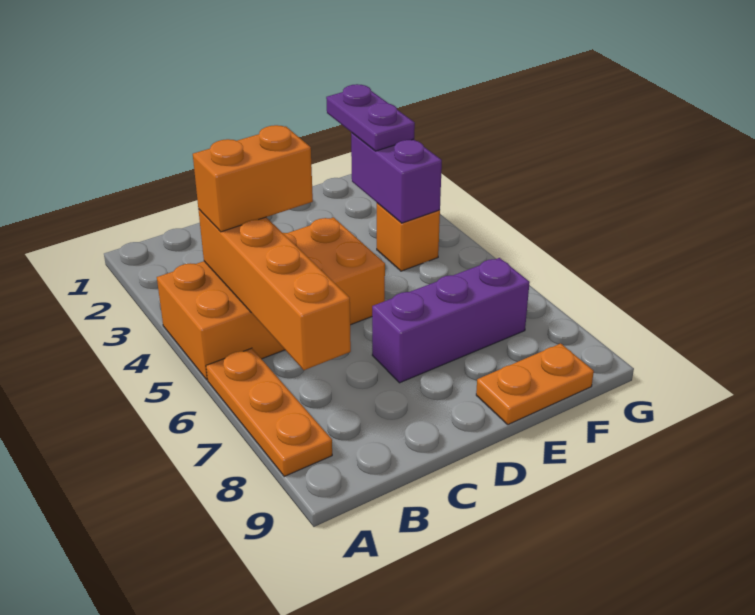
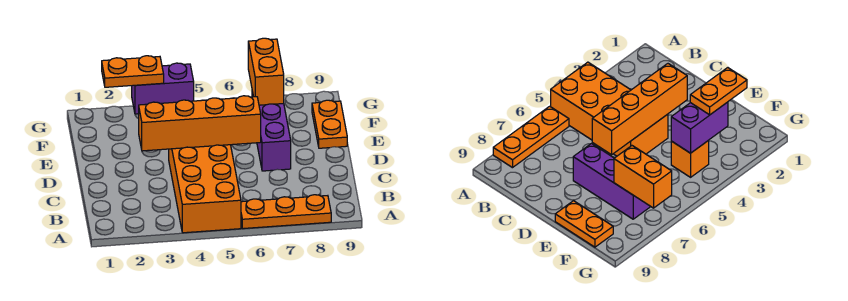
orange 1x4 brick [198,209,351,370] -> orange 1x4 brick moved to [139,96,261,151]
orange 1x2 brick [193,125,313,232] -> orange 1x2 brick moved to [248,38,284,105]
purple 1x2 plate [326,84,415,151] -> orange 1x2 plate [102,56,164,87]

